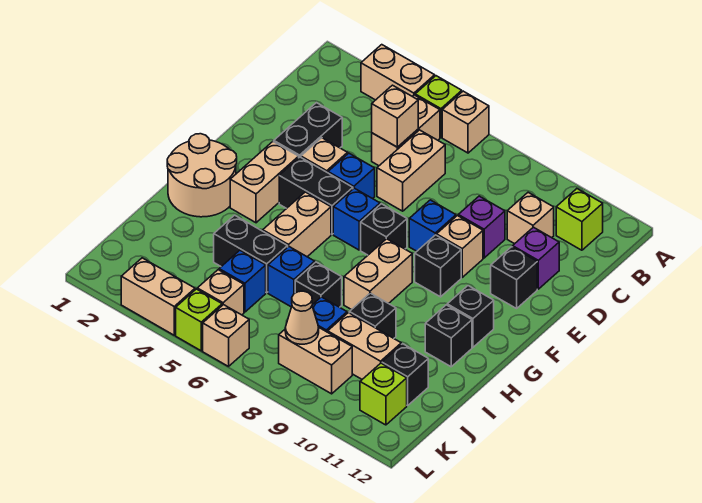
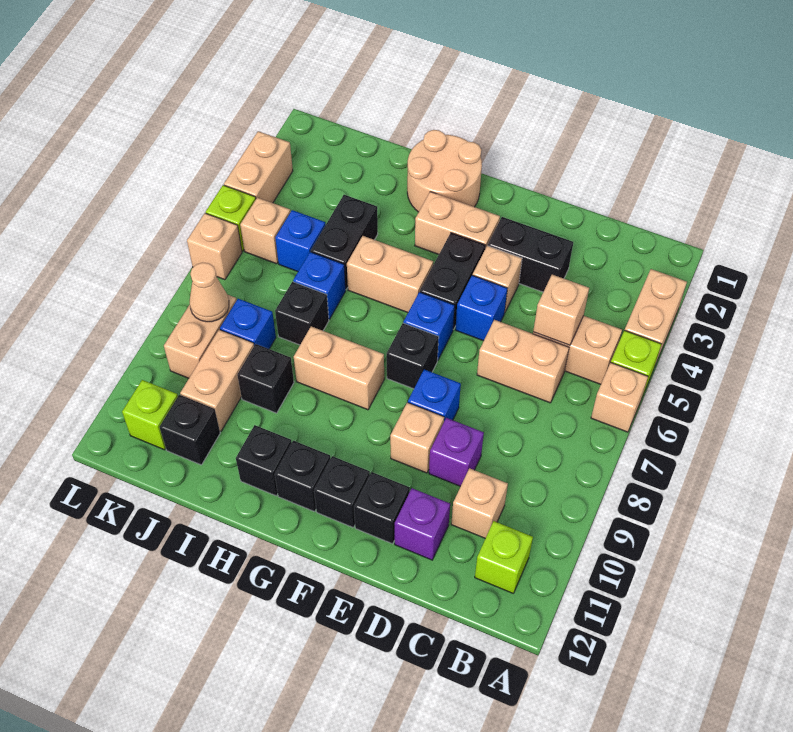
black 1x1 brick [415,235,461,297] -> black 1x1 brick moved to [314,456,370,527]

